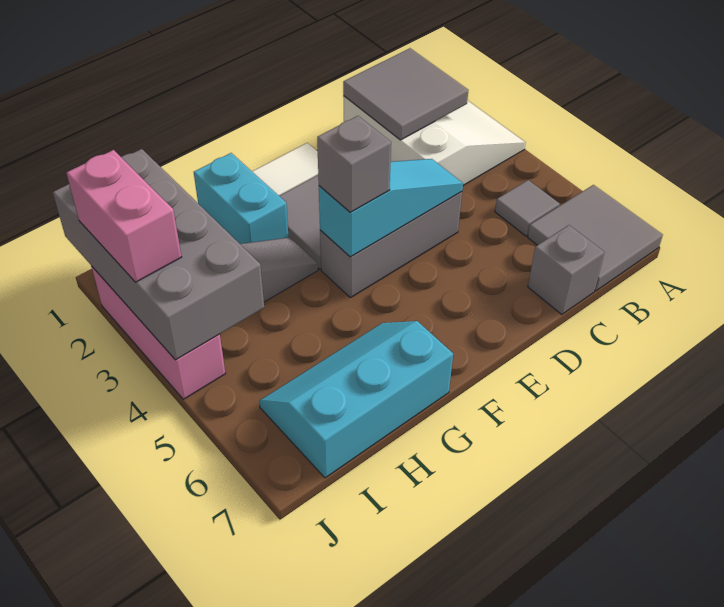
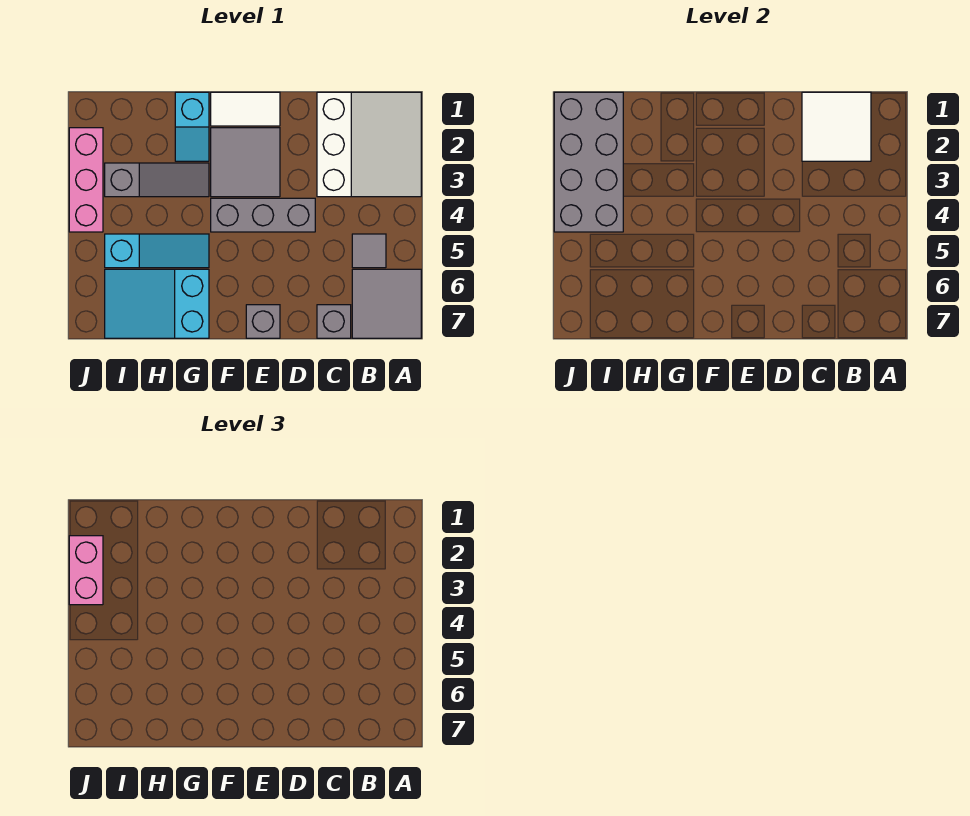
grey 2x2 tile [343,48,468,140] -> white 2x2 tile [802,92,871,161]
cyan 1x3 slope [319,159,463,257] -> cyan 1x3 slope moved to [105,234,209,268]
grey 1x1 brick [317,116,391,212] -> grey 1x1 brick moved to [246,305,280,338]
cyan 1x2 brick [194,153,289,244] -> cyan 1x2 slope [175,92,209,161]
cyan 2x3 slope [259,321,453,478] -> cyan 2x3 slope turned to [105,269,209,338]

